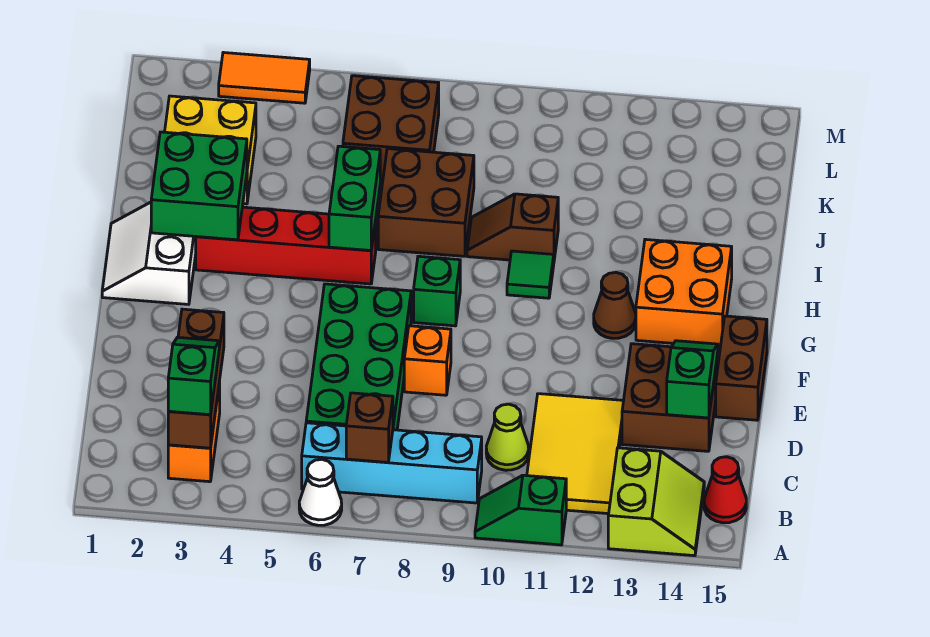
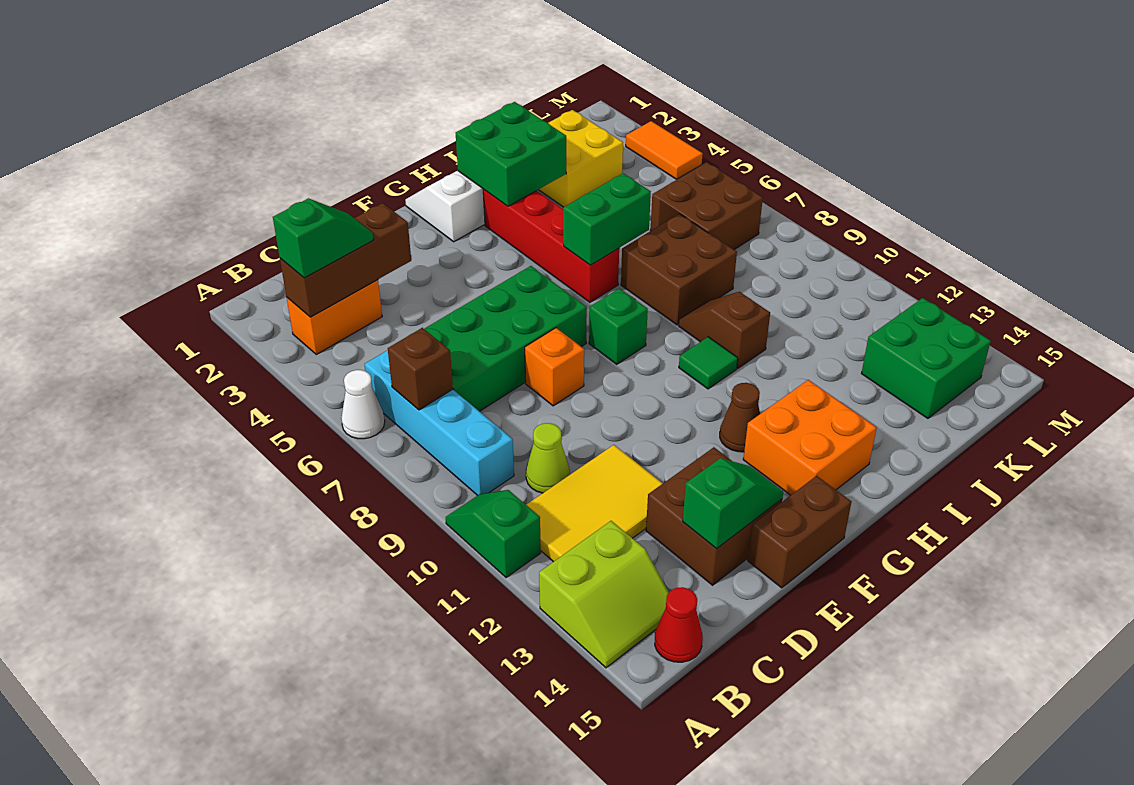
none -> green 2x2 brick [861,298,991,418]

